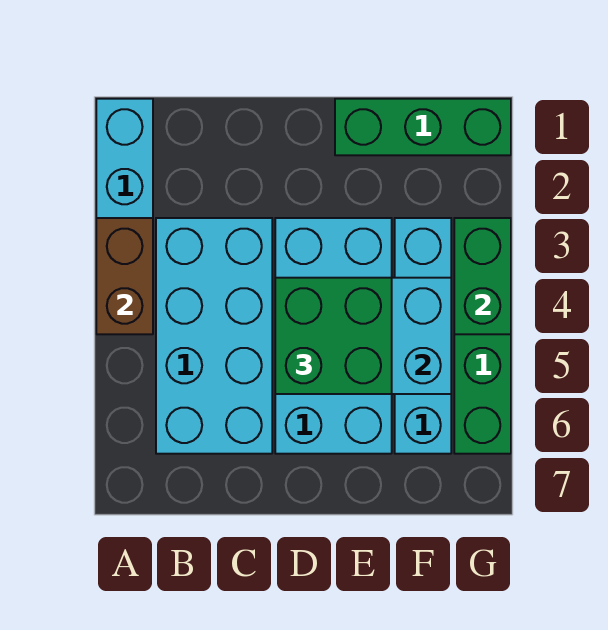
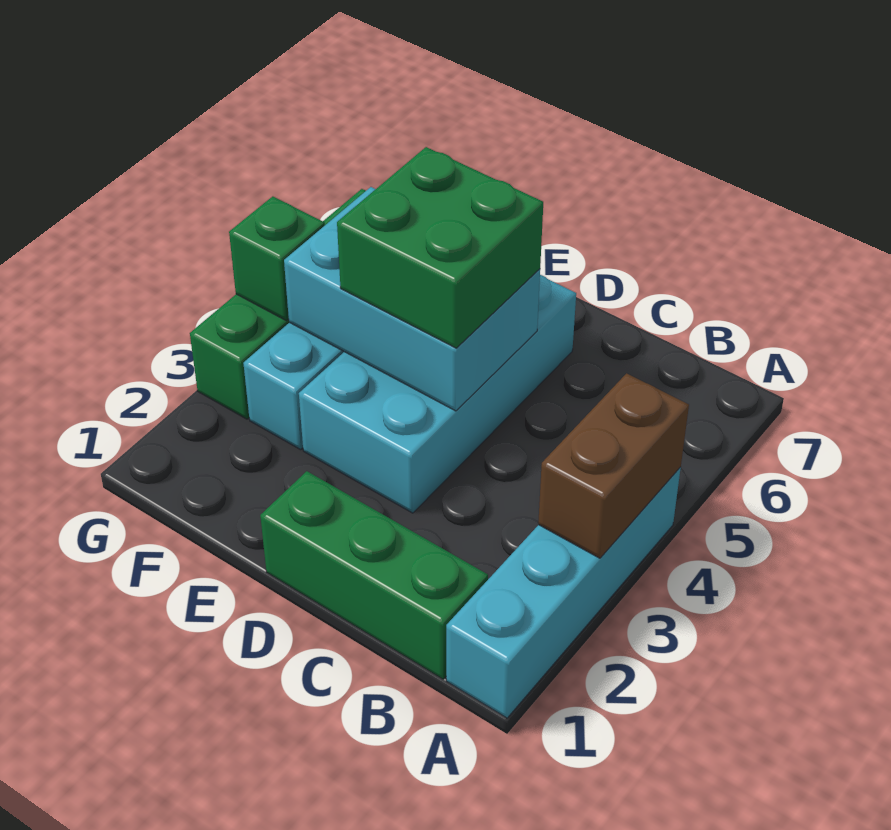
cyan 2x4 brick [156,218,272,454] -> none
green 1x3 brick [335,99,511,155] -> green 1x3 brick moved to [260,471,488,679]
green 1x2 brick [454,218,511,334] -> green 1x1 brick [229,196,325,320]

